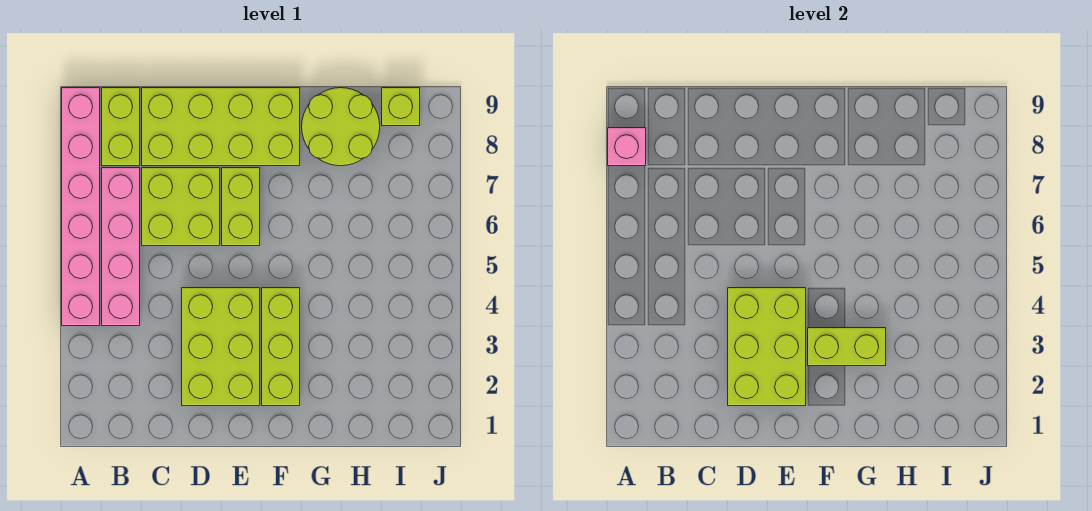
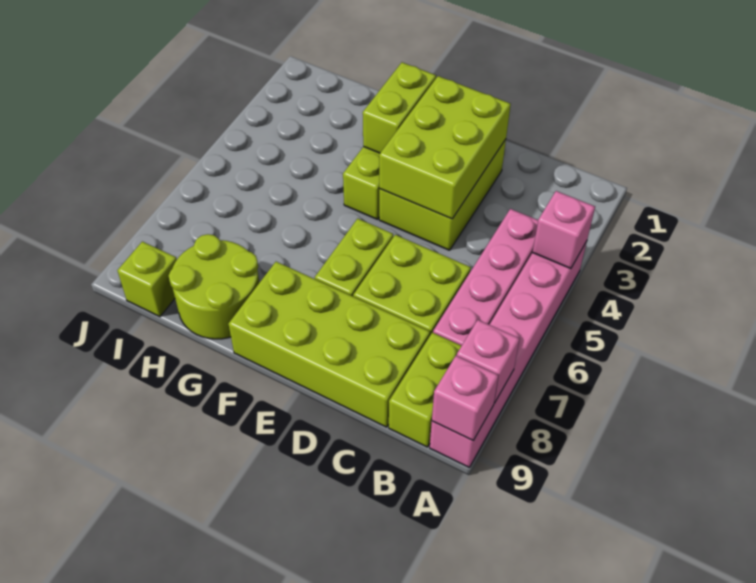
none -> pink 1x1 brick [532,191,595,269]
none -> pink 1x1 brick [432,356,498,440]
lime 1x2 brick [808,328,886,366] -> lime 1x2 brick turned to [363,62,436,153]

